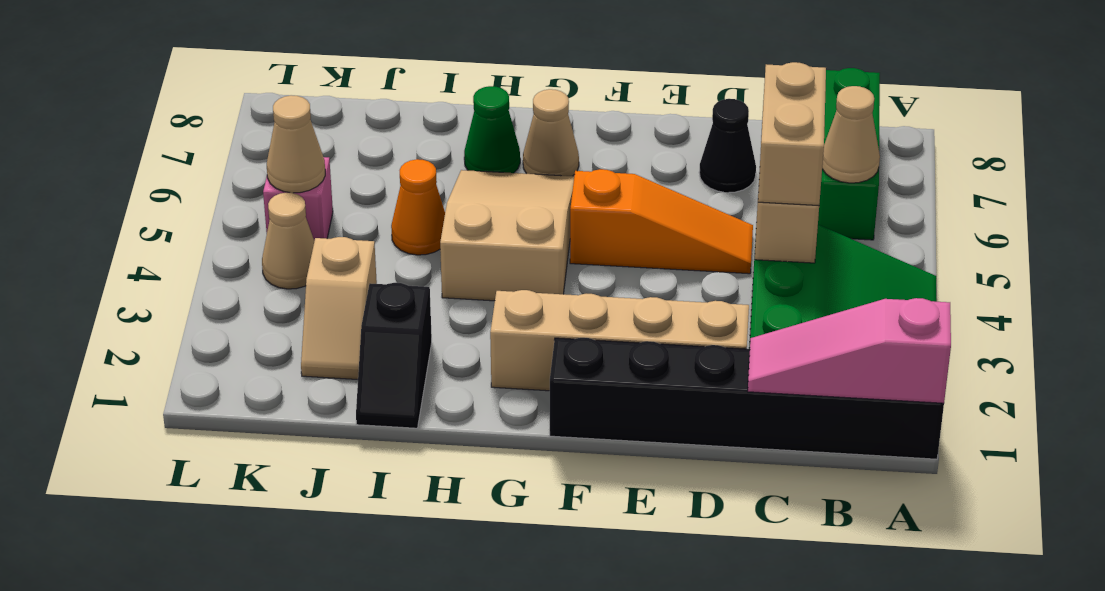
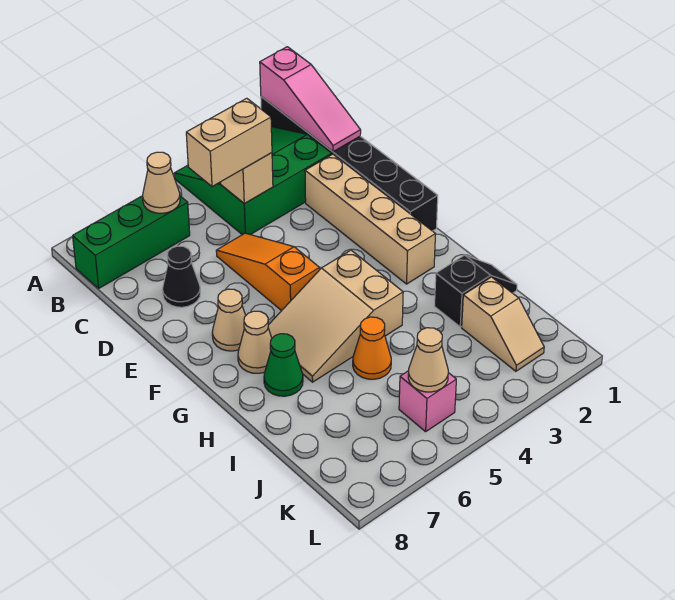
tan 1x2 slope [301,237,377,380] -> tan 1x2 slope turned to [462,277,544,371]
tan 1x1 cone [262,193,314,289] -> tan 1x1 cone moved to [212,289,246,351]

